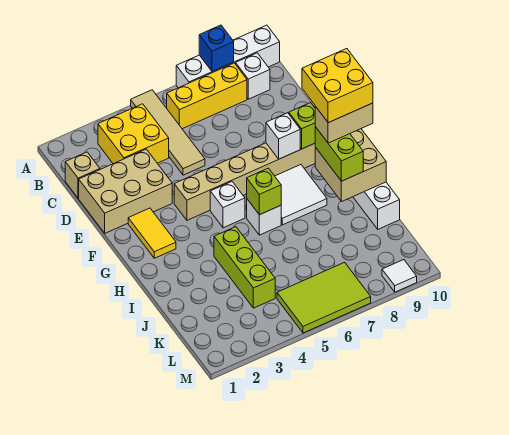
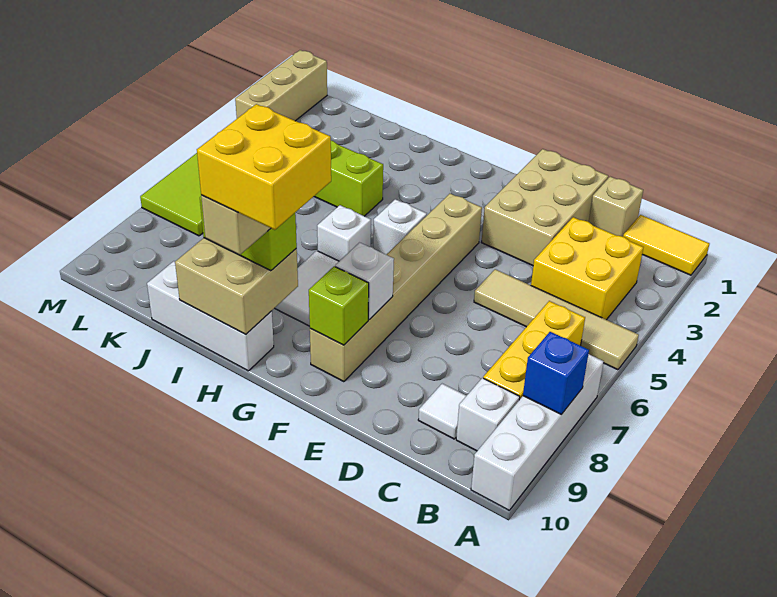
yellow 1x2 tile [128,208,176,258] -> yellow 1x2 tile moved to [623,215,709,275]
lime 1x1 brick [247,168,281,215] -> none
none -> tan 1x3 brick [235,50,327,121]
white 1x1 tile [382,260,417,292] -> white 1x1 tile moved to [418,384,466,439]

